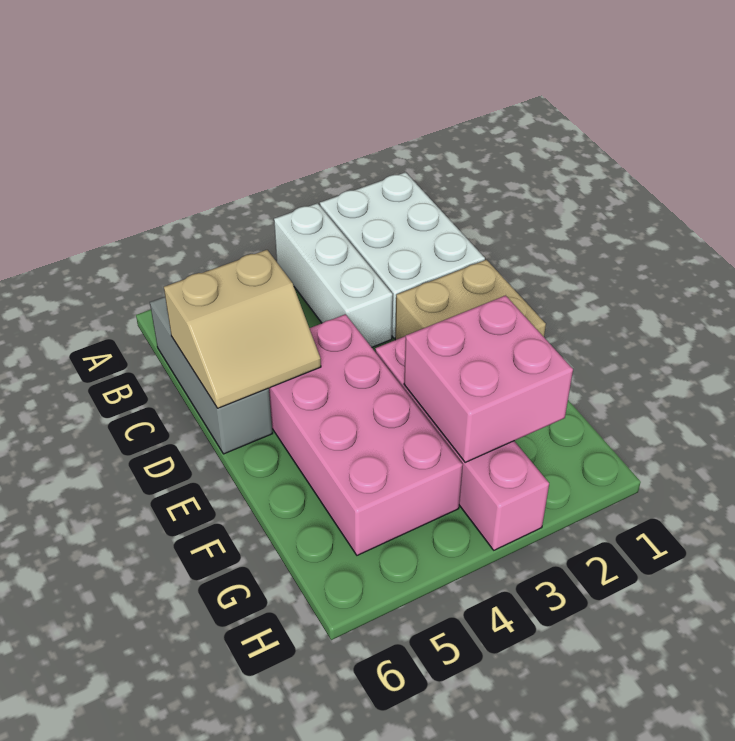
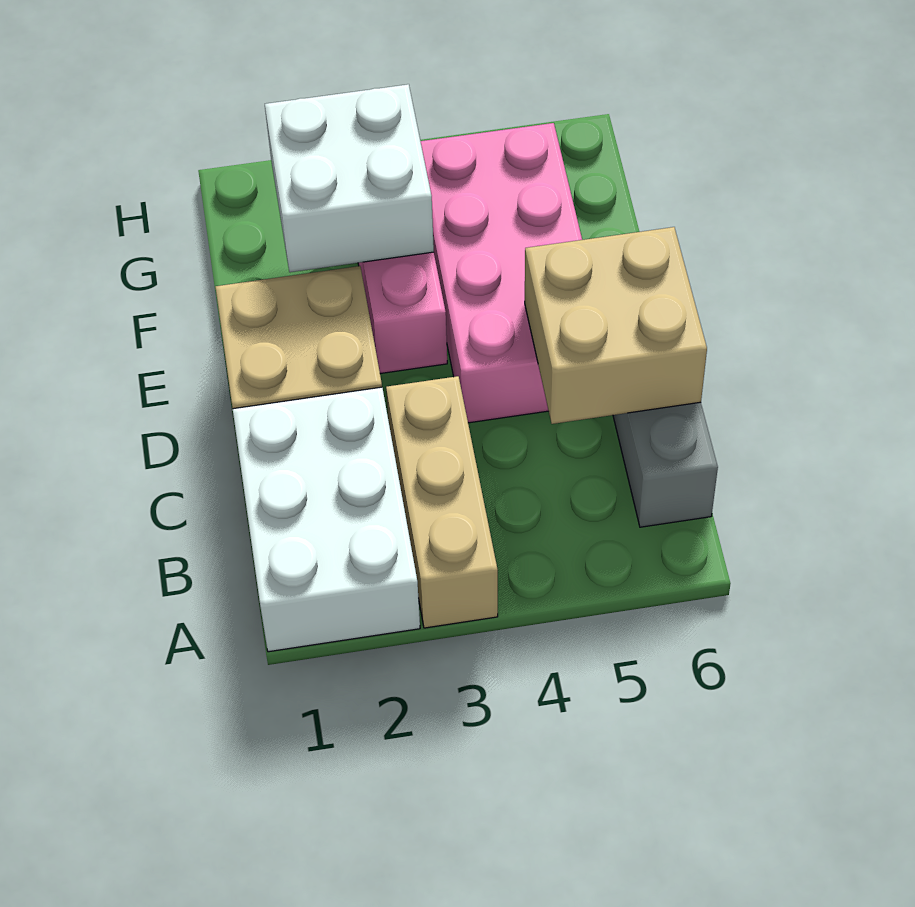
white 1x3 brick [274,203,393,347] -> tan 1x3 brick [386,376,498,628]
tan 2x2 slope [164,250,321,408] -> tan 2x2 brick [525,227,707,424]
pink 2x2 brick [404,295,573,462] -> white 2x2 brick [265,84,434,272]

